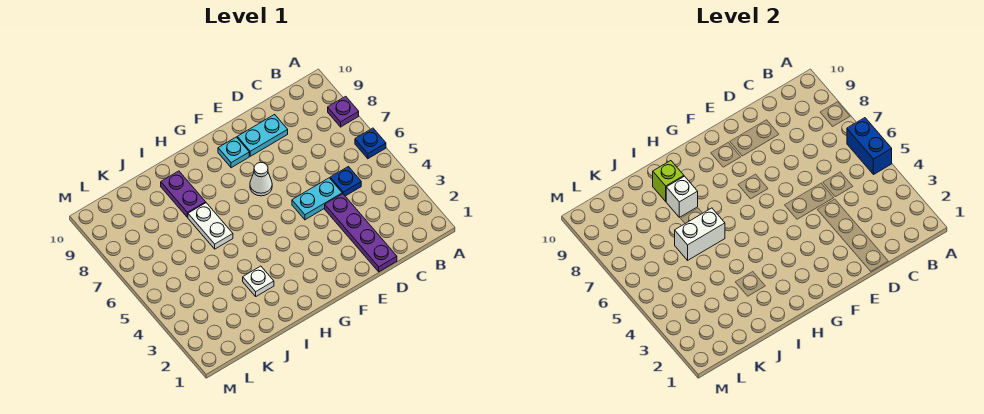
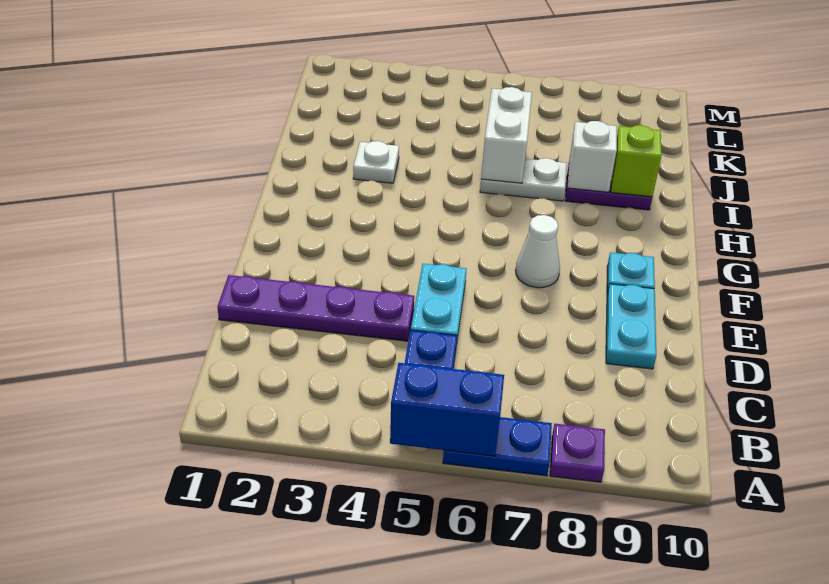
blue 1x1 plate [355,128,386,159] -> blue 1x2 plate [443,417,552,476]

